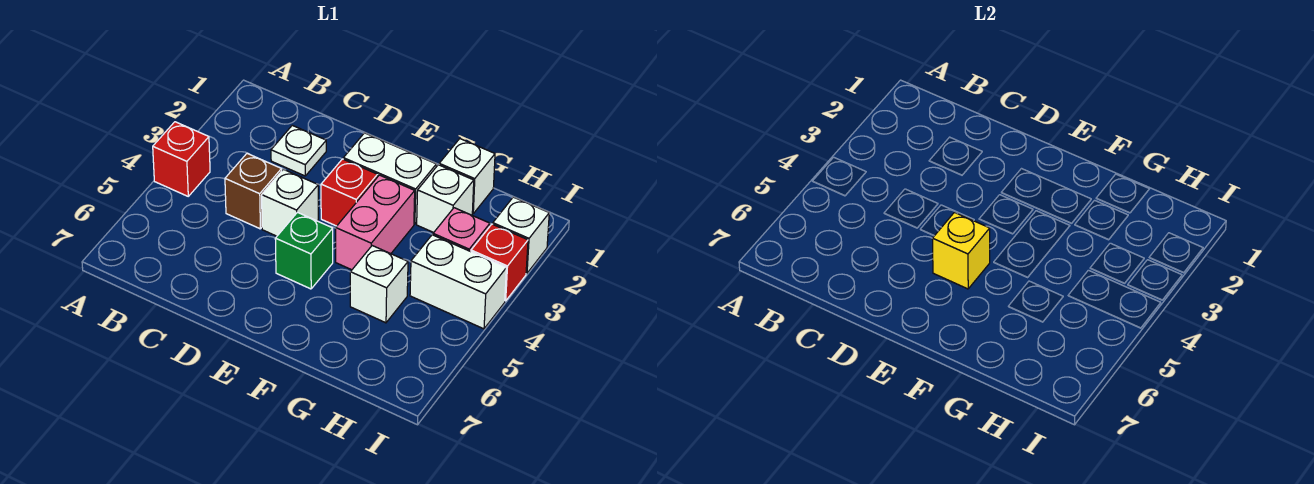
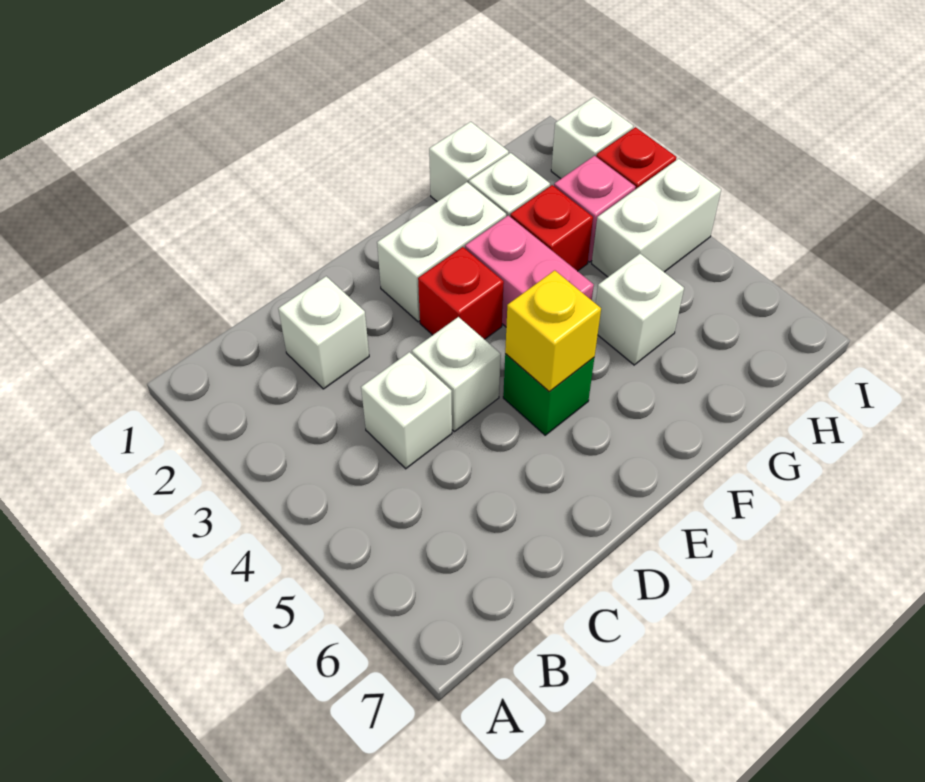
red 1x1 brick [153,122,210,196] -> red 1x1 brick moved to [510,185,593,271]
white 1x1 plate [271,125,326,176] -> white 1x1 brick [278,276,369,389]
brown 1x1 brick [225,154,282,229] -> white 1x1 brick [361,352,452,469]

